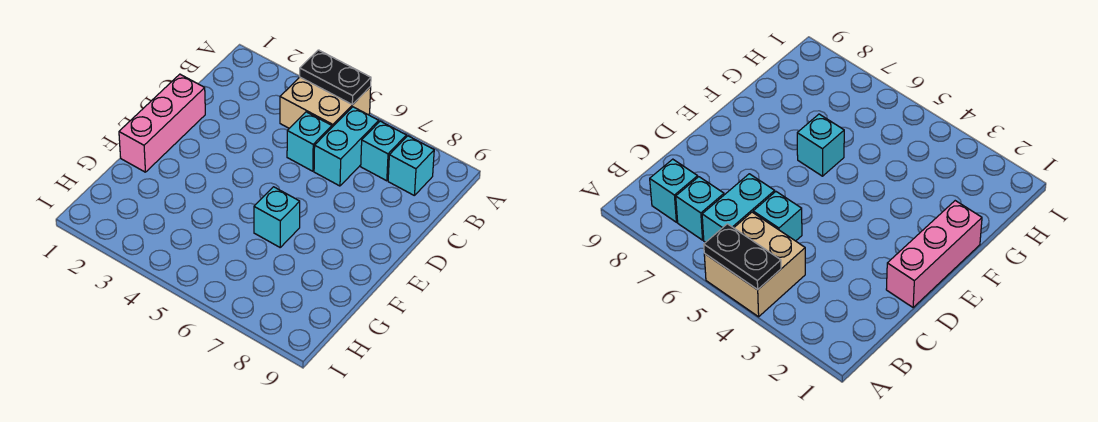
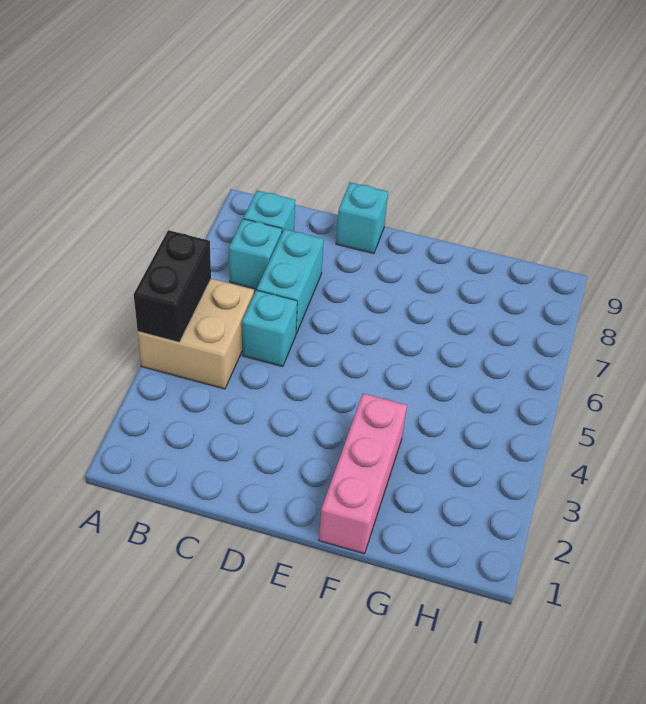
black 1x2 plate [300,50,371,105] -> black 1x2 brick [134,230,211,342]
cyan 1x2 brick [314,107,379,186] -> cyan 1x2 brick turned to [257,229,324,334]
pink 1x3 brick [119,74,205,172] -> pink 1x3 brick turned to [319,394,407,554]
cyan 1x1 brick [254,187,300,247] -> cyan 1x1 brick moved to [336,182,388,254]

